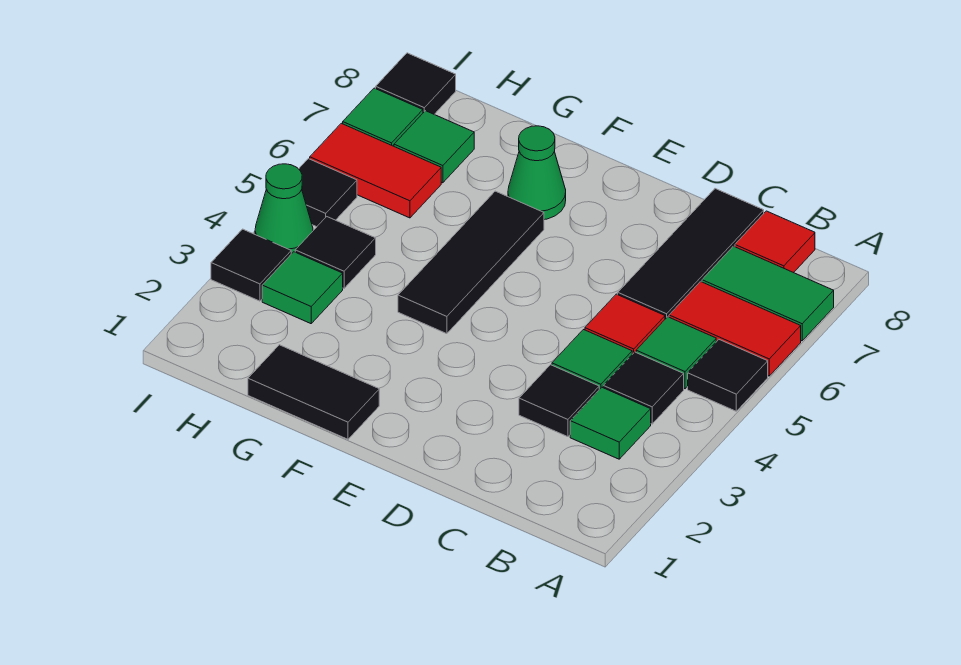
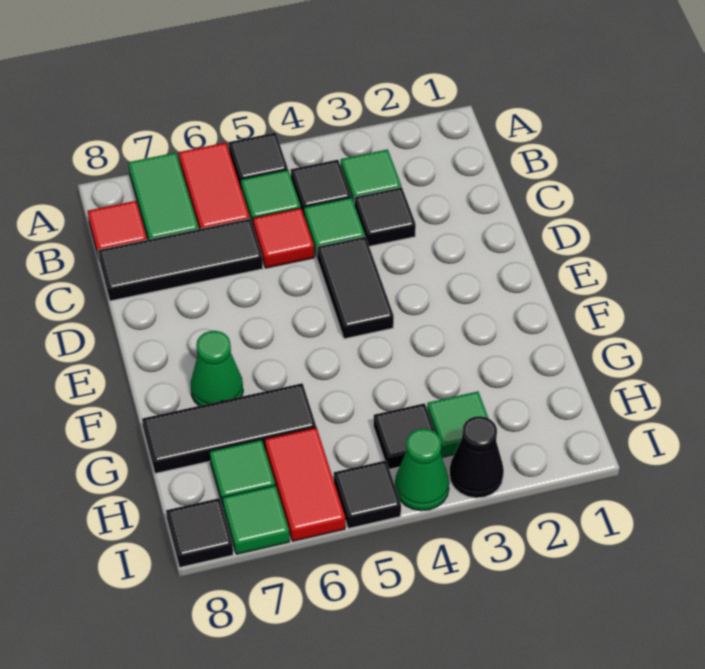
black 1x2 tile [248,345,379,439] -> black 1x2 tile moved to [317,237,394,339]
black 1x3 tile [398,191,544,334] -> black 1x3 tile moved to [142,383,316,473]
black 1x1 tile [211,229,291,301] -> black 1x1 cone [449,416,504,498]

